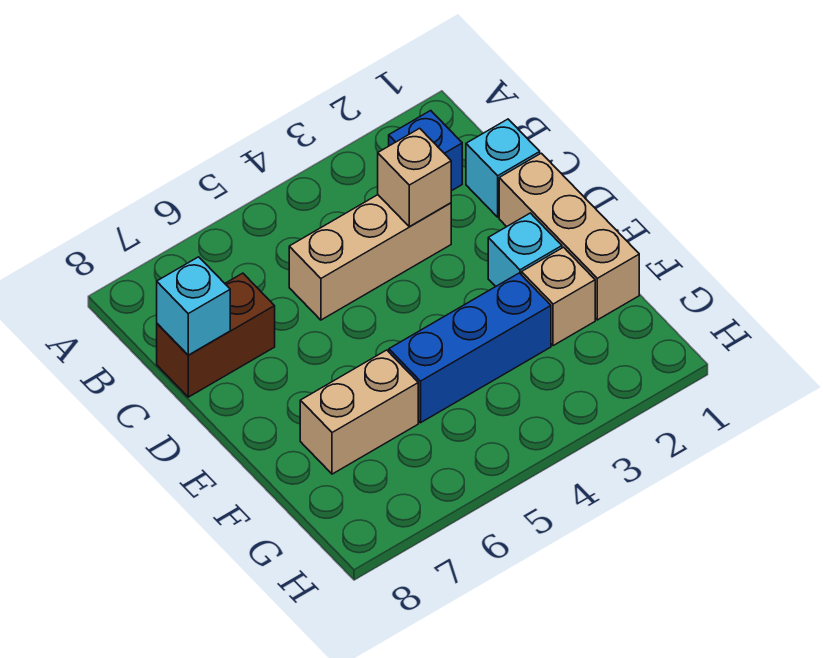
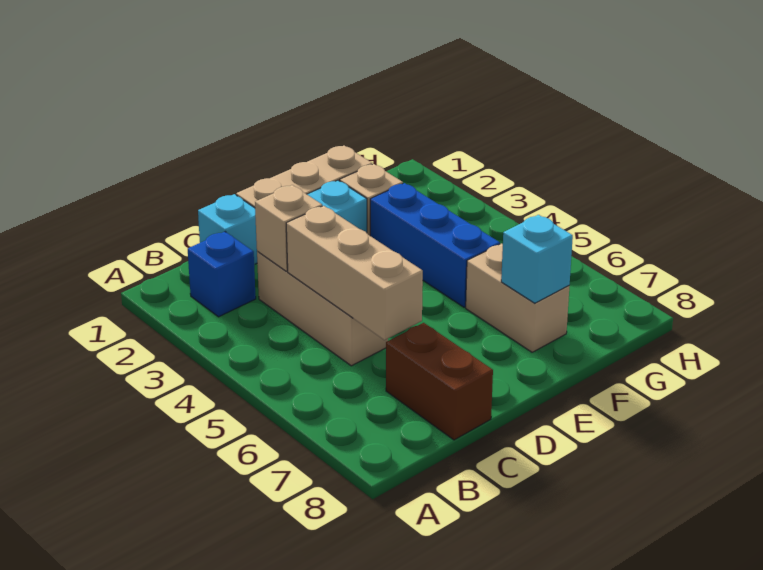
none -> tan 1x3 brick [286,206,423,340]
cyan 1x1 brick [157,257,230,355] -> cyan 1x1 brick moved to [501,215,573,303]

